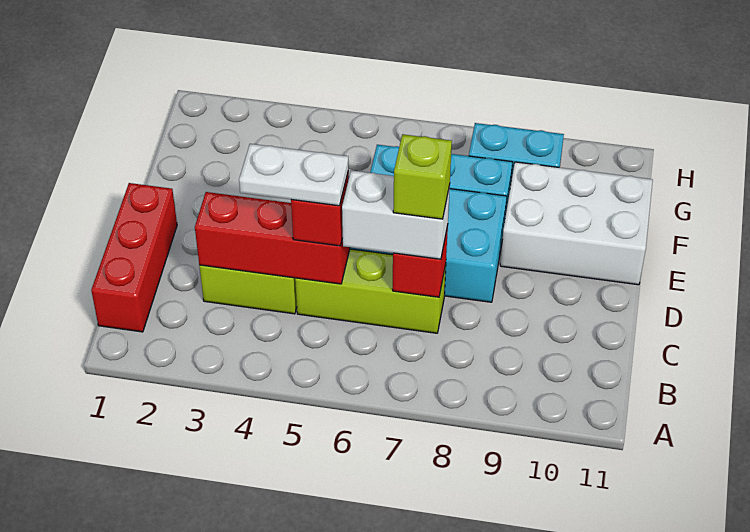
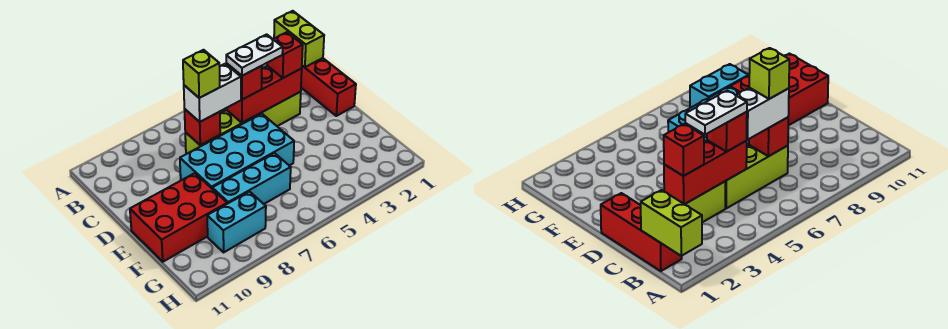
none -> lime 1x2 brick [274,11,324,67]
none -> red 1x1 brick [267,32,303,78]
white 2x3 brick [500,162,653,285] -> red 2x3 brick [130,173,227,262]

